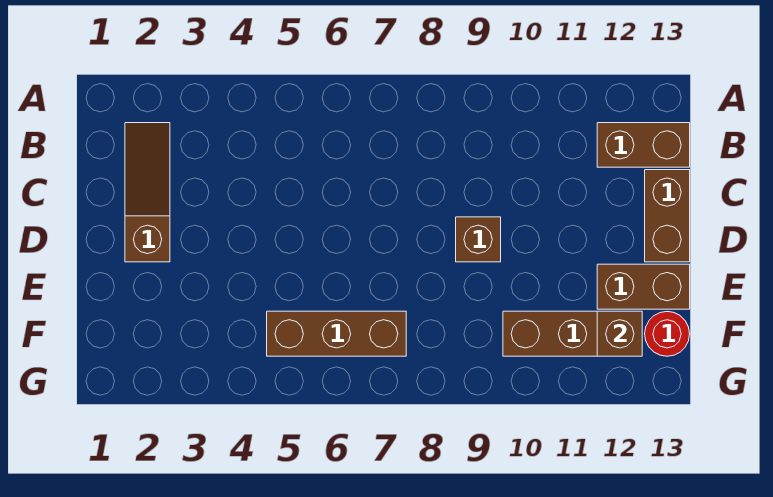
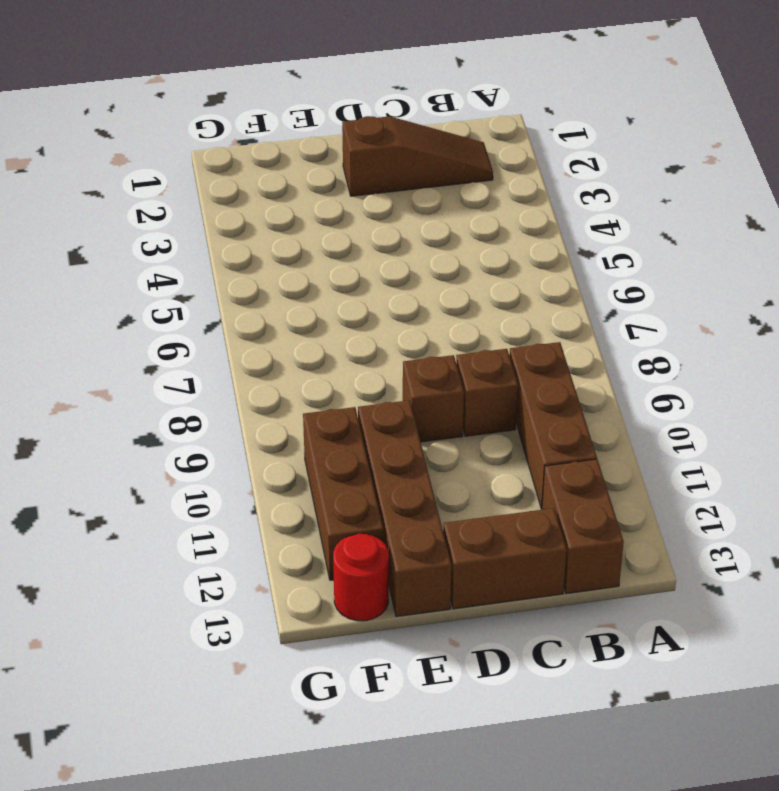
brown 1x2 brick [597,264,690,309] -> brown 1x4 brick [358,400,451,617]
brown 1x3 brick [267,311,406,356] -> brown 1x3 brick moved to [509,342,597,509]
brown 1x1 brick [597,311,642,356] -> brown 1x1 brick moved to [456,349,518,436]

